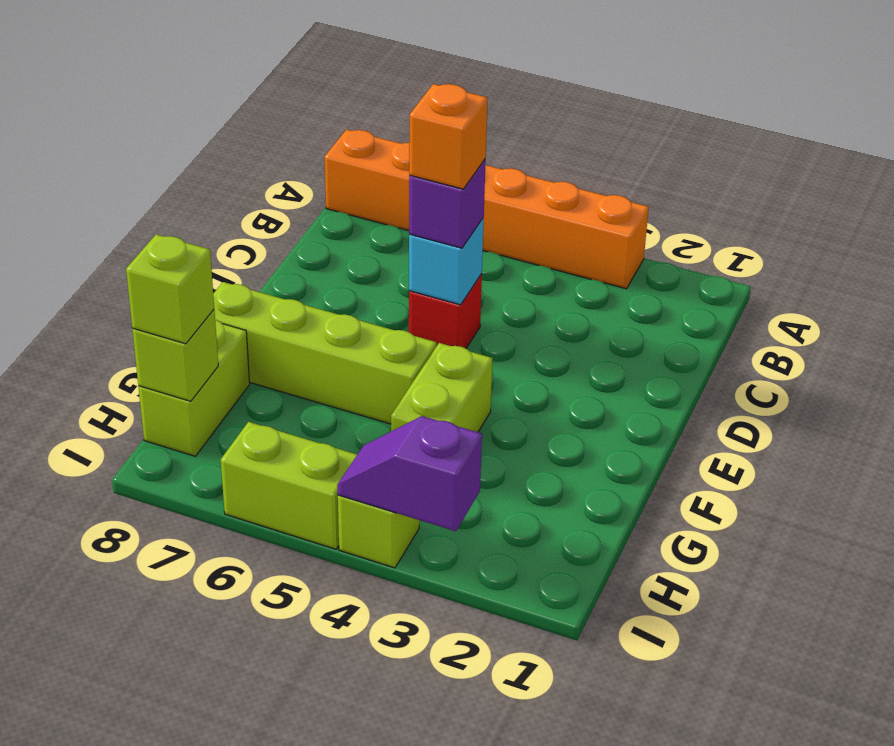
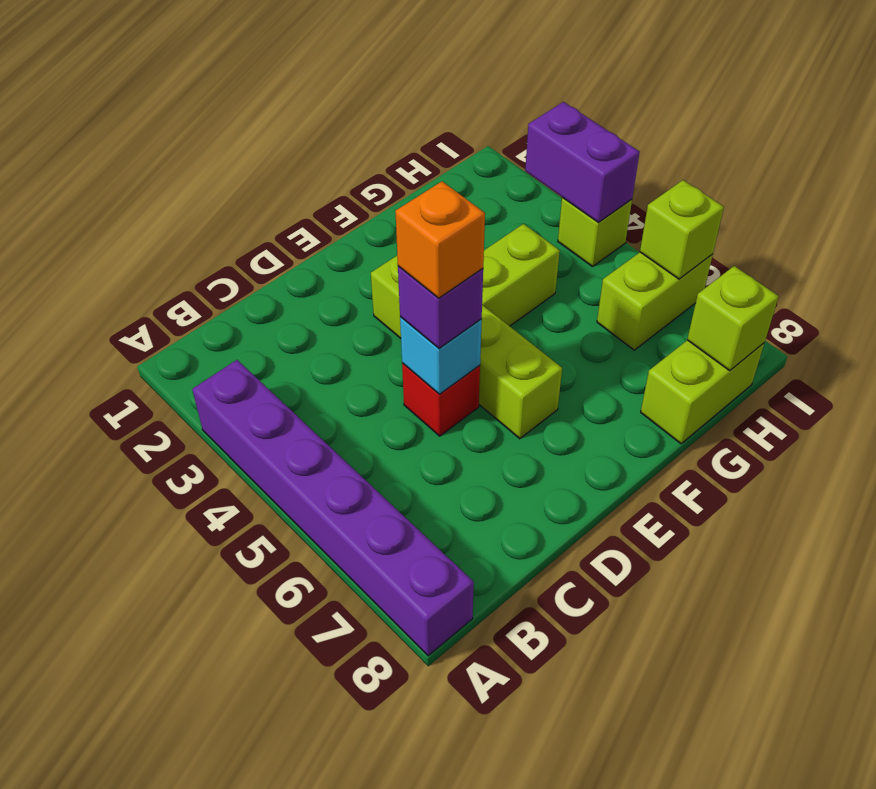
orange 1x6 brick [325,130,649,289] -> purple 1x6 brick [192,360,474,656]
lime 1x4 brick [213,282,436,424] -> lime 1x4 brick moved to [371,256,562,439]
lime 1x1 brick [126,234,214,344] -> lime 1x1 brick moved to [640,180,724,279]
purple 1x2 slope [337,416,482,531] -> purple 1x2 brick [525,102,640,223]
lime 1x2 brick [221,422,357,549] -> lime 1x2 brick turned to [597,252,713,350]

